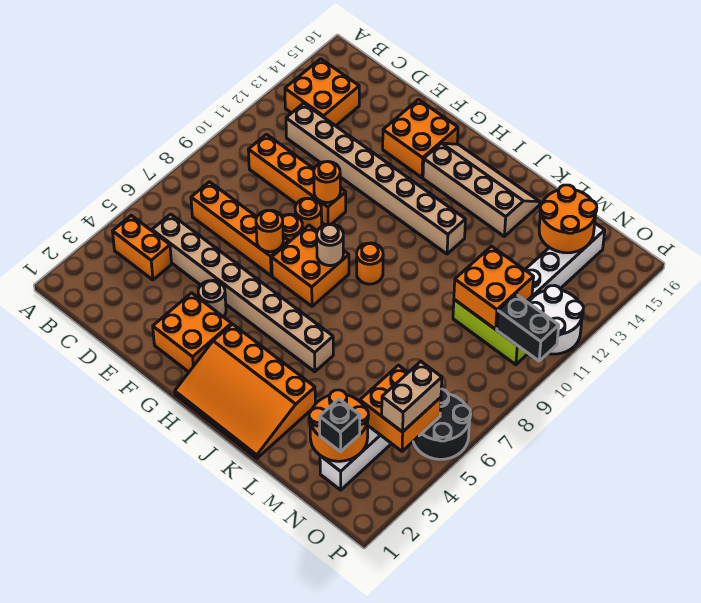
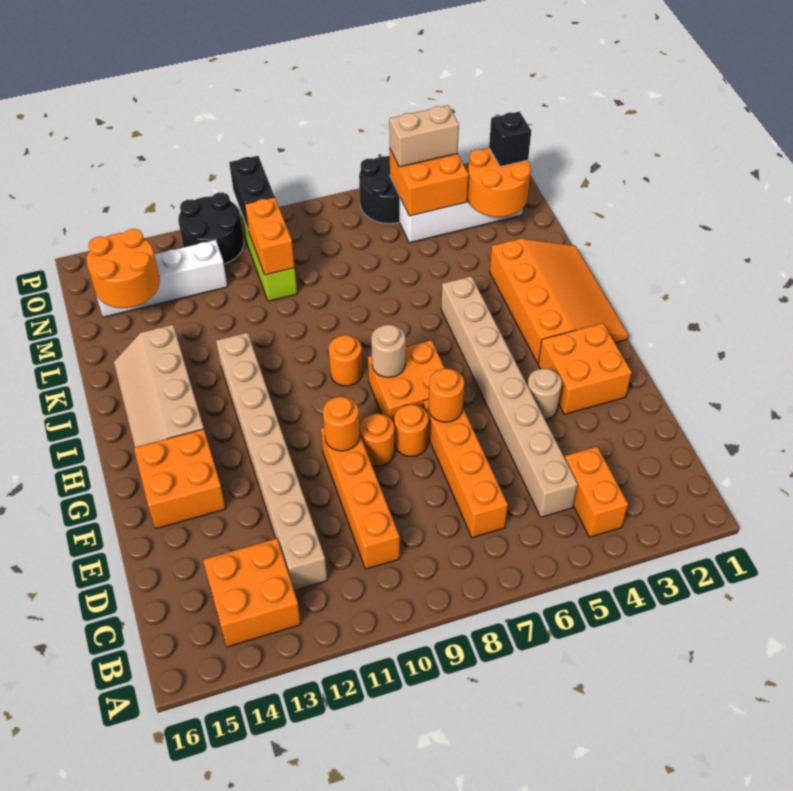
orange 2x2 brick [454,246,534,329] -> orange 1x2 brick [245,197,295,275]
white 2x2 round brick [529,286,583,354] -> black 2x2 round brick [178,192,244,264]

